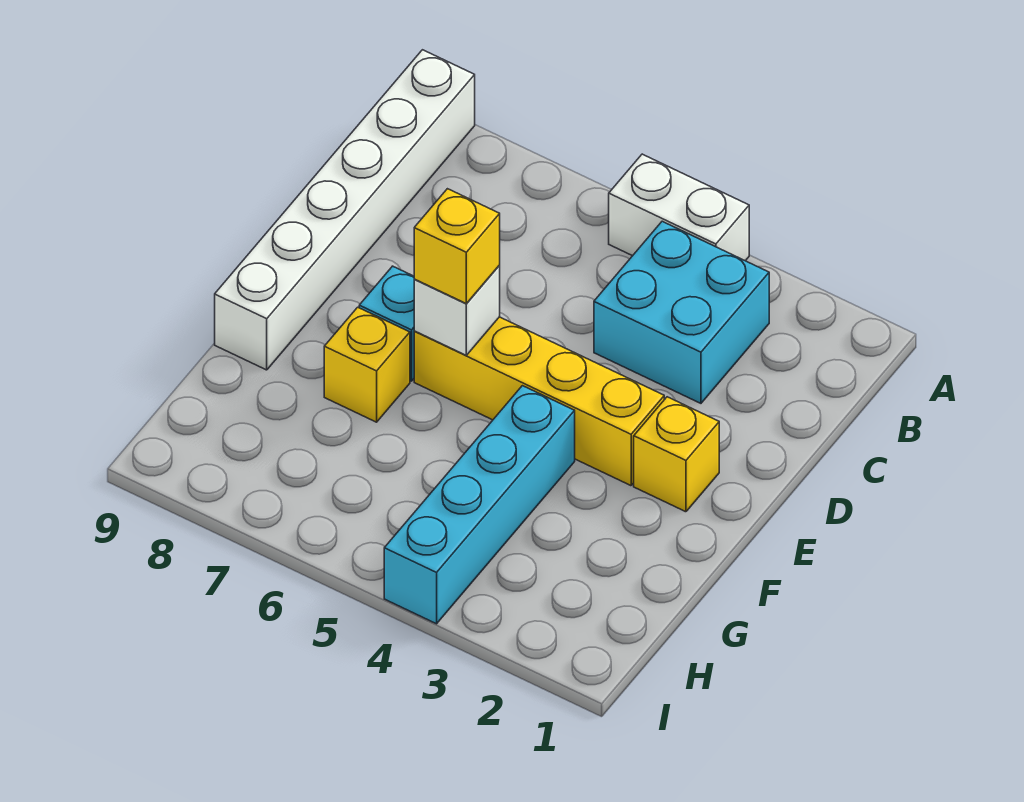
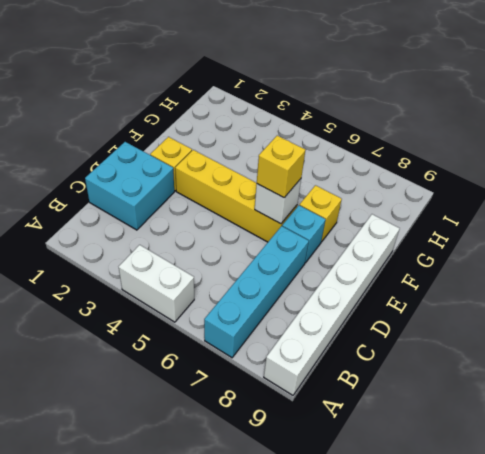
cyan 2x2 brick [594,221,769,403] -> cyan 2x2 brick moved to [85,142,174,230]
cyan 1x4 brick [384,386,575,624] -> cyan 1x4 brick moved to [204,226,309,358]

